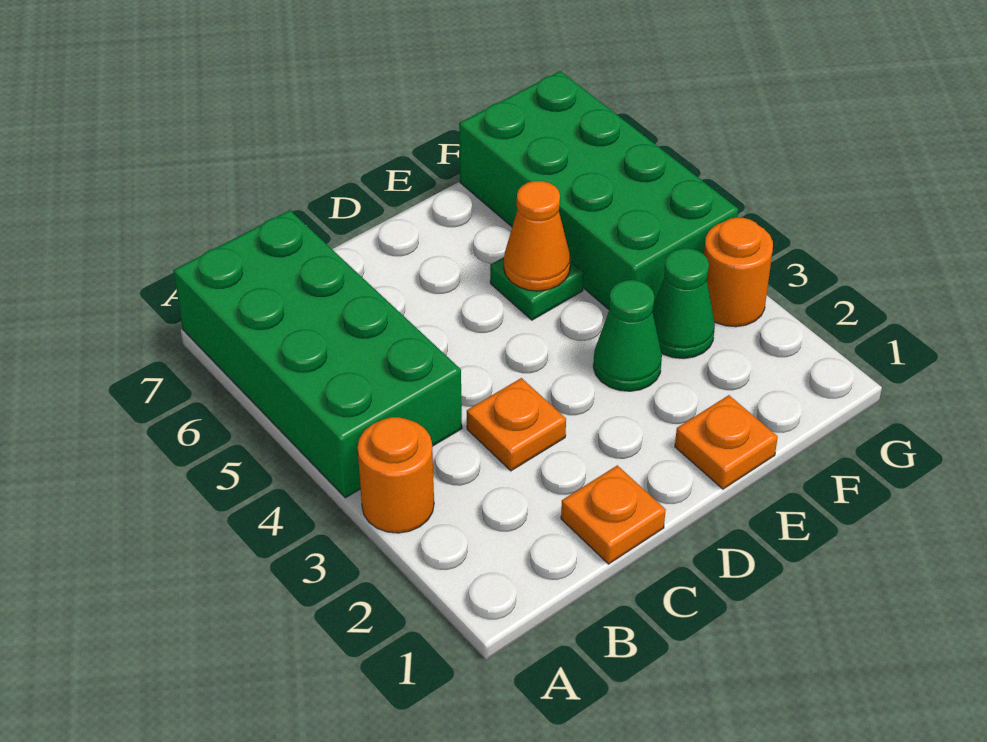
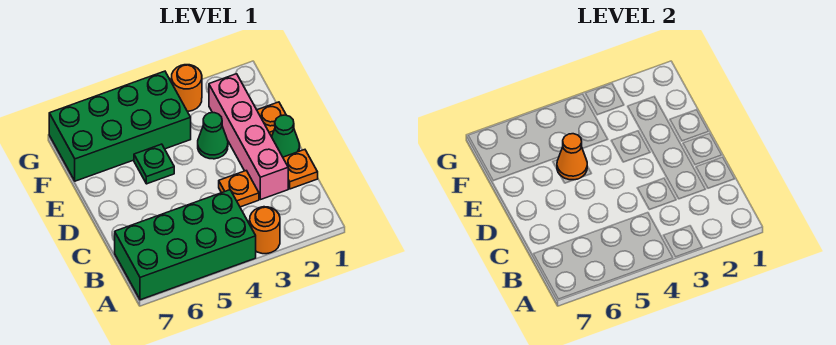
none -> pink 1x4 brick [209,74,288,200]
green 1x1 cone [653,248,715,359] -> green 1x1 cone moved to [272,115,300,157]

